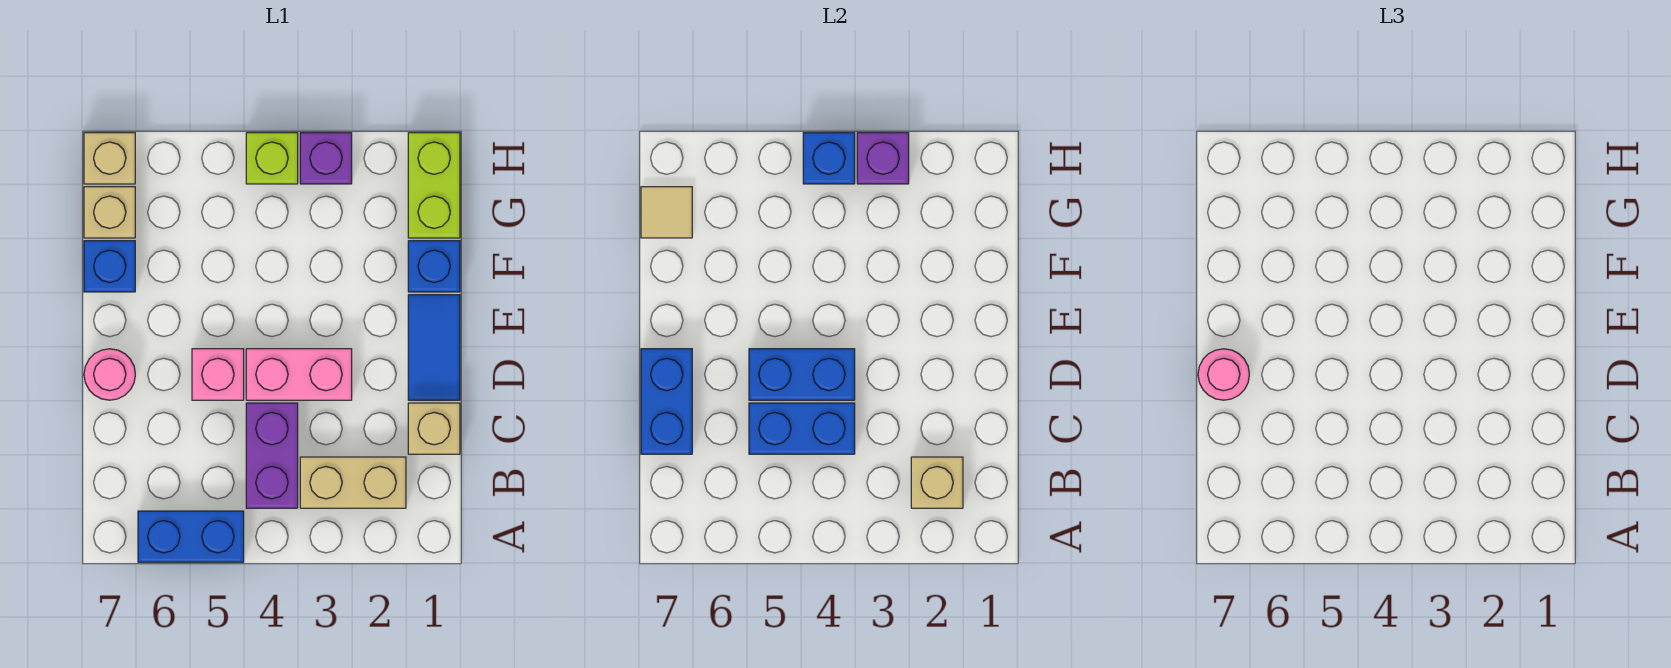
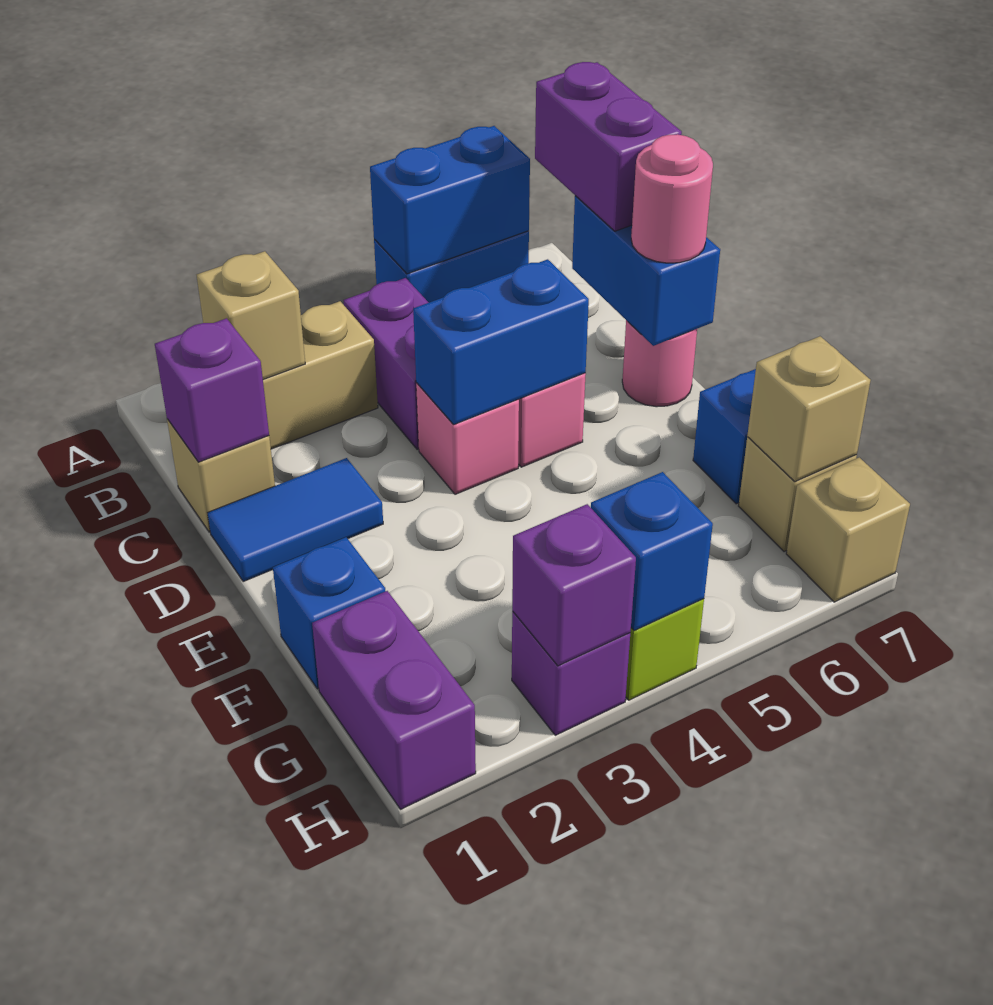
none -> purple 1x2 brick [535,62,682,231]
none -> purple 1x1 brick [155,318,269,462]
blue 1x2 brick [749,403,855,454] -> blue 1x2 brick moved to [370,126,530,274]
blue 1x2 tile [408,295,460,400] -> blue 1x2 tile turned to [208,458,383,581]
pink 1x2 brick [246,349,352,400] -> pink 1x1 brick [416,383,519,494]
lime 1x2 brick [408,133,460,238] -> purple 1x2 brick [312,591,476,809]
tan 1x1 tile [641,187,692,238] -> tan 1x1 brick [747,336,871,482]

